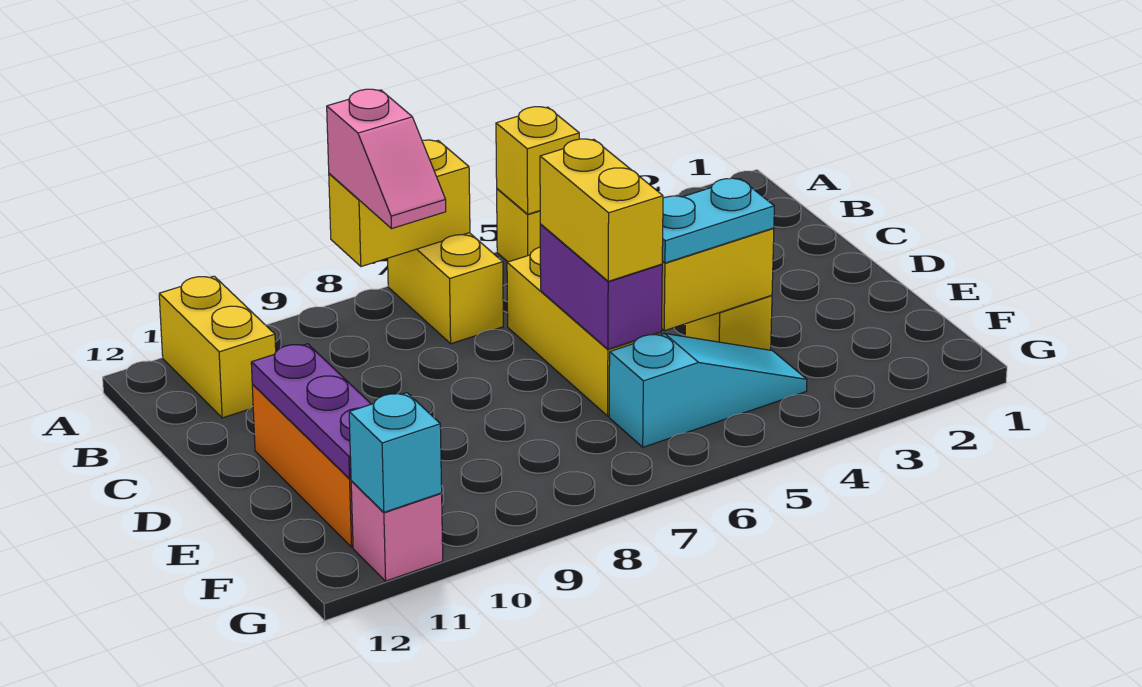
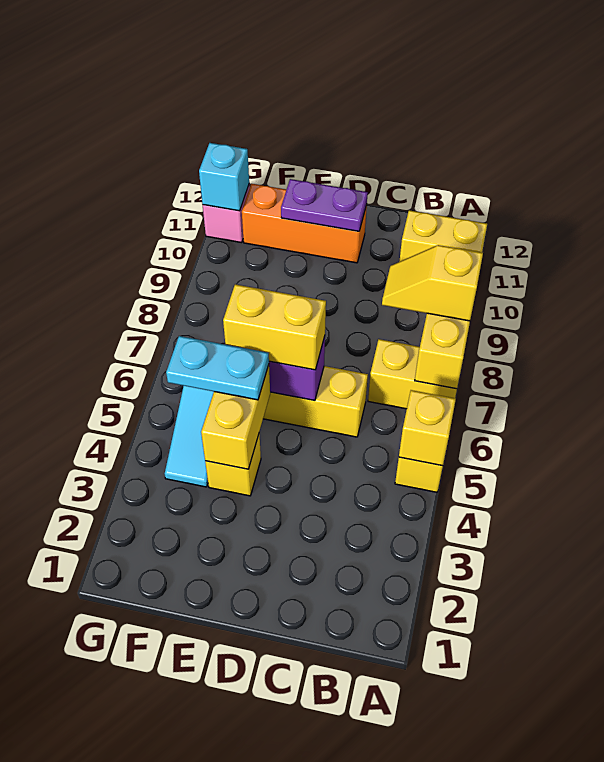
pink 1x2 slope [327,89,446,229] -> yellow 1x2 slope [382,245,483,321]
purple 1x3 plate [251,344,371,479] -> purple 1x2 plate [281,179,368,231]
cyan 1x2 plate [662,178,774,263] -> cyan 1x2 plate turned to [166,336,269,400]

